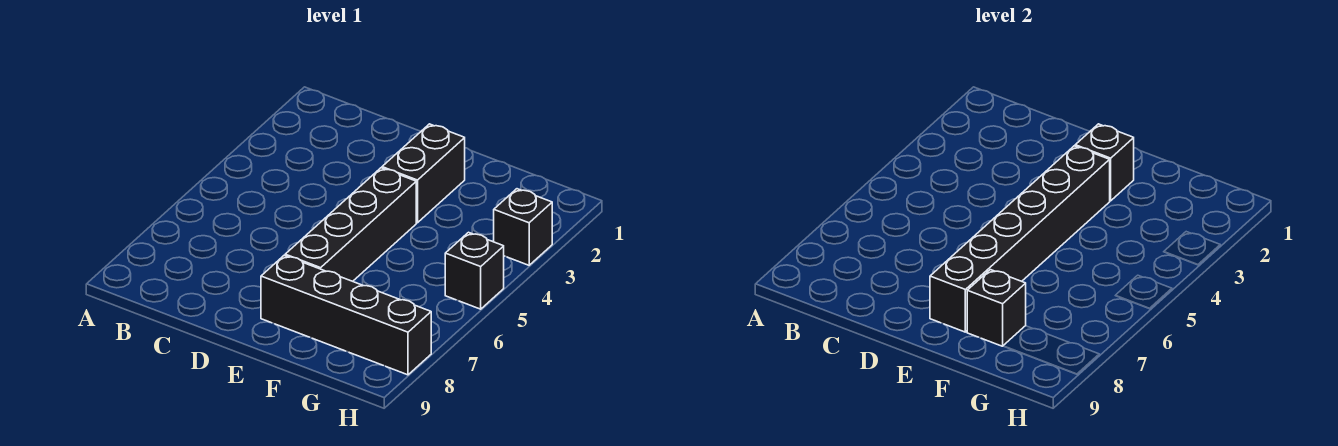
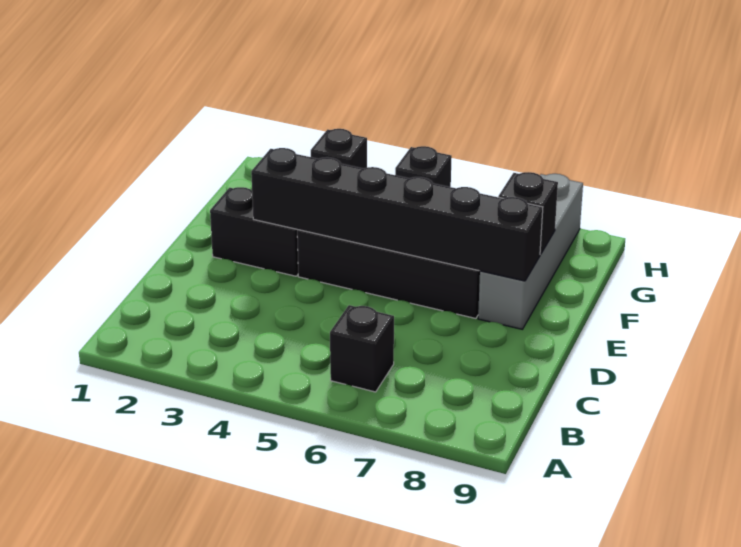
black 1x1 brick [1075,124,1134,201] -> black 1x1 brick moved to [330,305,394,392]
black 1x4 brick [261,255,431,375] -> grey 1x4 brick [478,174,583,329]

